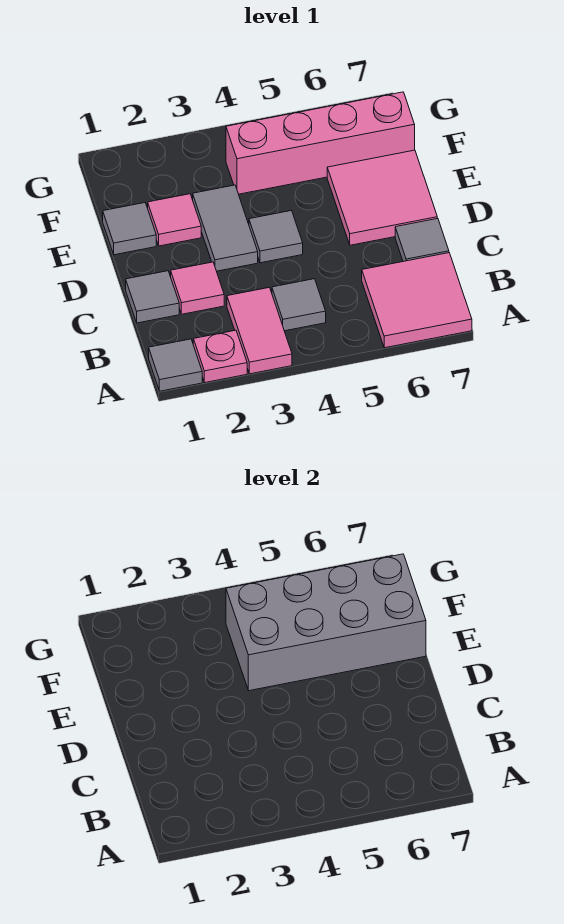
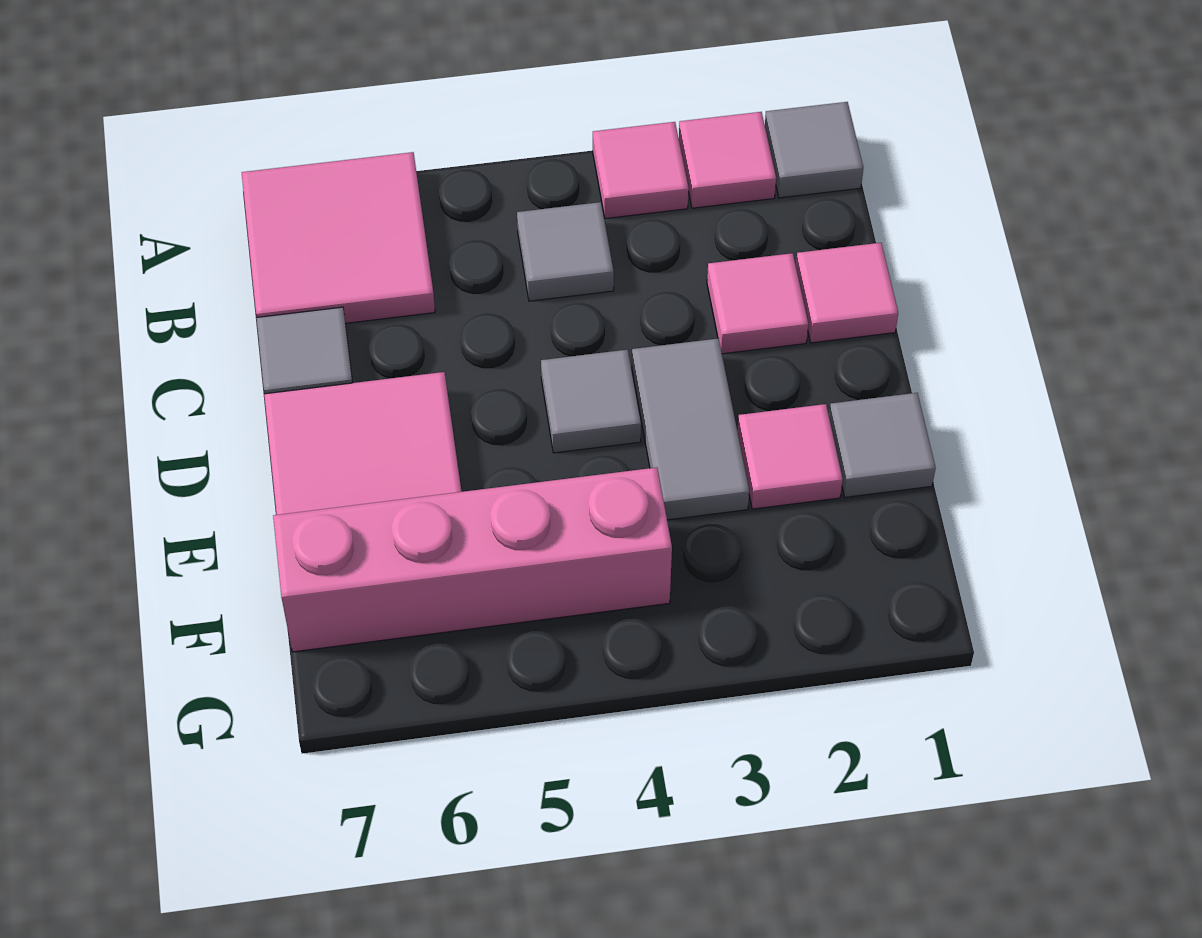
pink 1x1 plate [193,330,247,383] -> pink 1x1 tile [679,112,776,208]
pink 1x2 tile [227,287,292,374] -> pink 1x1 tile [593,122,689,219]
grey 1x1 tile [126,271,179,323] -> pink 1x1 tile [796,243,898,343]
grey 2x4 brick [226,554,426,691] -> none

